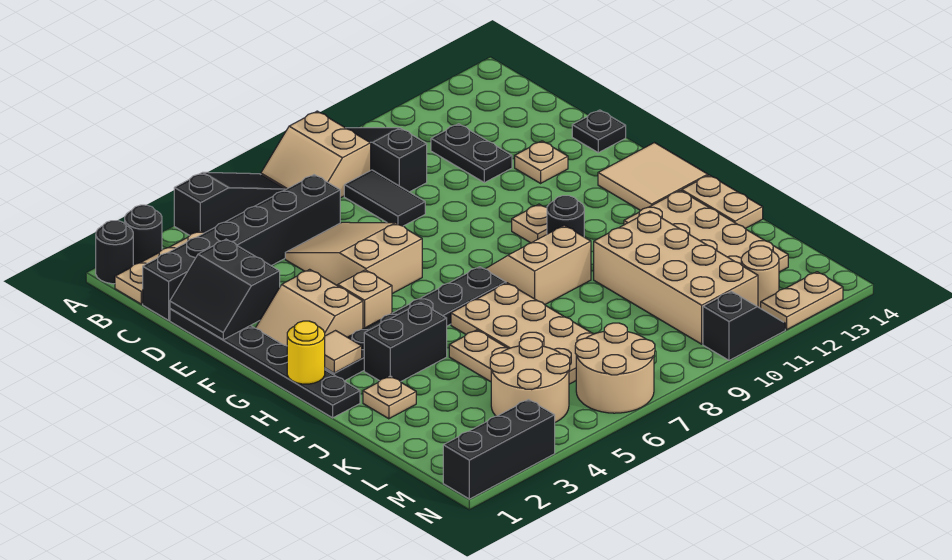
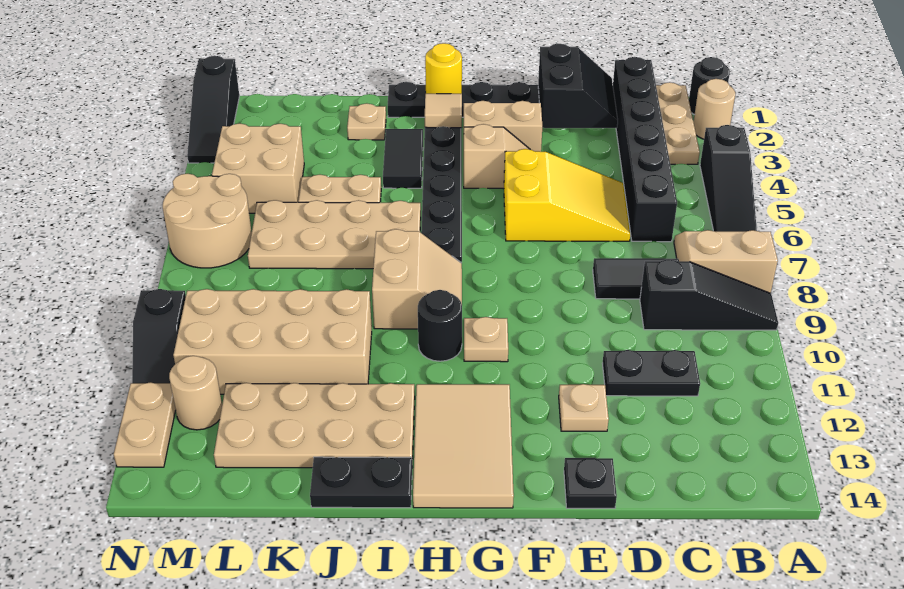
black 1x1 round brick [125,205,162,265] -> tan 1x1 round brick [693,79,735,139]
black 2x2 slope [170,239,280,340] -> black 2x2 slope turned to [538,44,618,128]
tan 2x3 slope [285,222,422,294] -> yellow 2x3 slope [504,149,630,241]
tan 2x2 tile [598,143,708,211] -> tan 2x3 tile [413,384,514,508]
black 1x2 brick [364,303,447,382] -> black 1x2 tile [383,129,423,188]
tan 1x2 plate [682,175,763,228] -> black 1x2 plate [310,457,412,508]
tan 2x2 round brick [490,338,570,422] -> tan 2x2 brick [212,123,304,213]
black 1x3 brick [443,399,555,499] -> black 1x3 slope [187,56,239,163]

